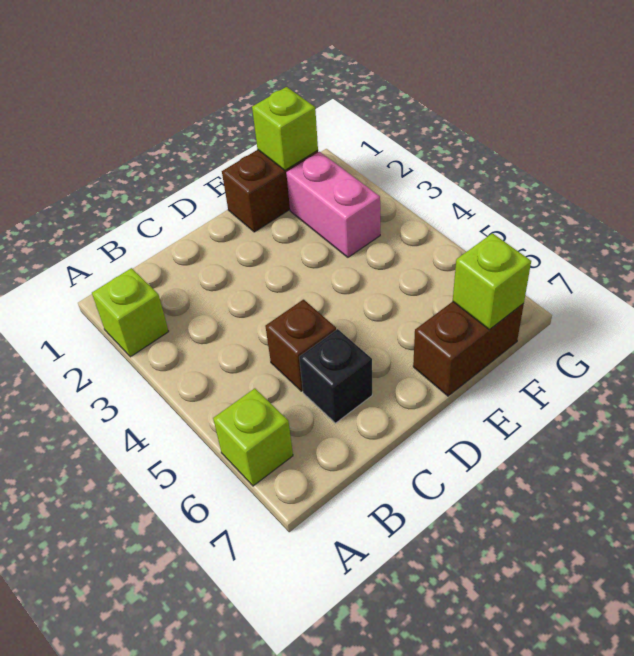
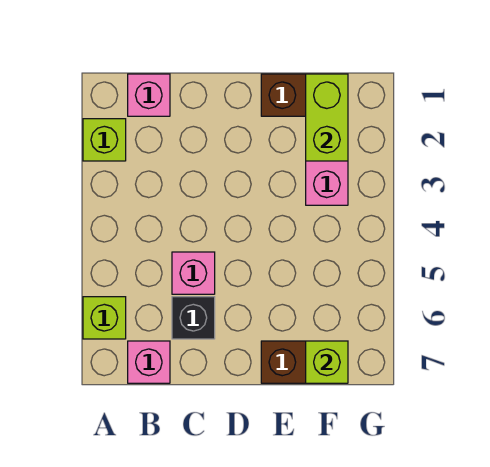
none -> pink 1x1 brick [128,74,170,116]
none -> pink 1x1 brick [128,341,170,383]
brown 1x1 brick [265,300,336,391] -> pink 1x1 brick [172,252,215,294]
lime 1x1 brick [252,87,318,170] -> lime 1x2 brick [306,74,348,161]

